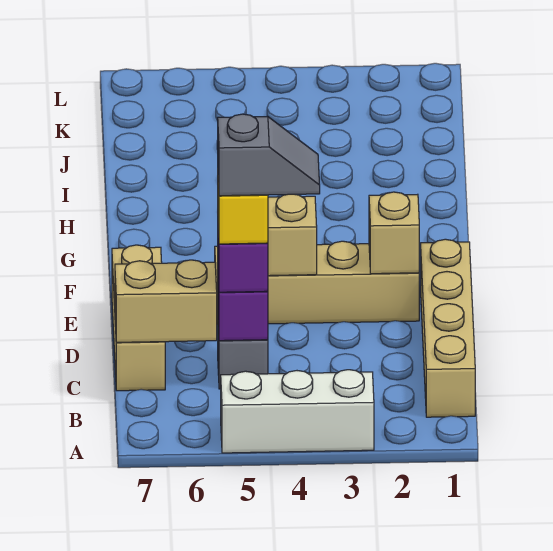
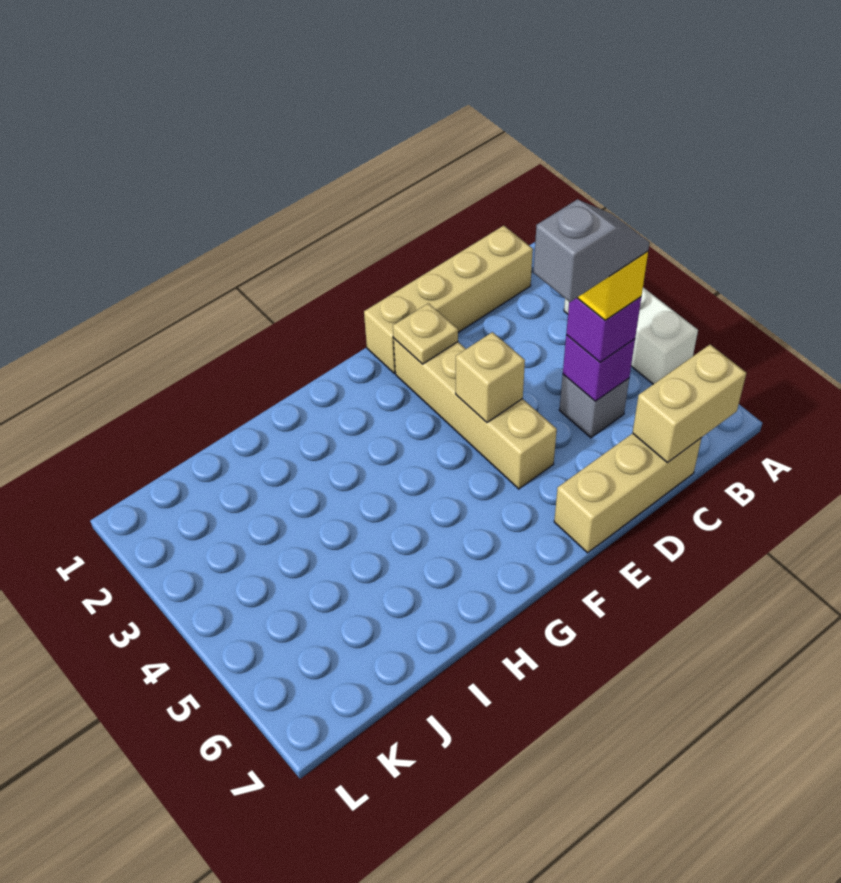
grey 1x2 slope [218,114,320,196] -> grey 1x2 slope turned to [534,199,650,302]
tan 1x2 brick [115,260,217,342] -> tan 1x2 brick turned to [633,345,746,462]
tan 1x1 brick [369,192,419,274] -> tan 1x1 plate [393,303,458,364]

